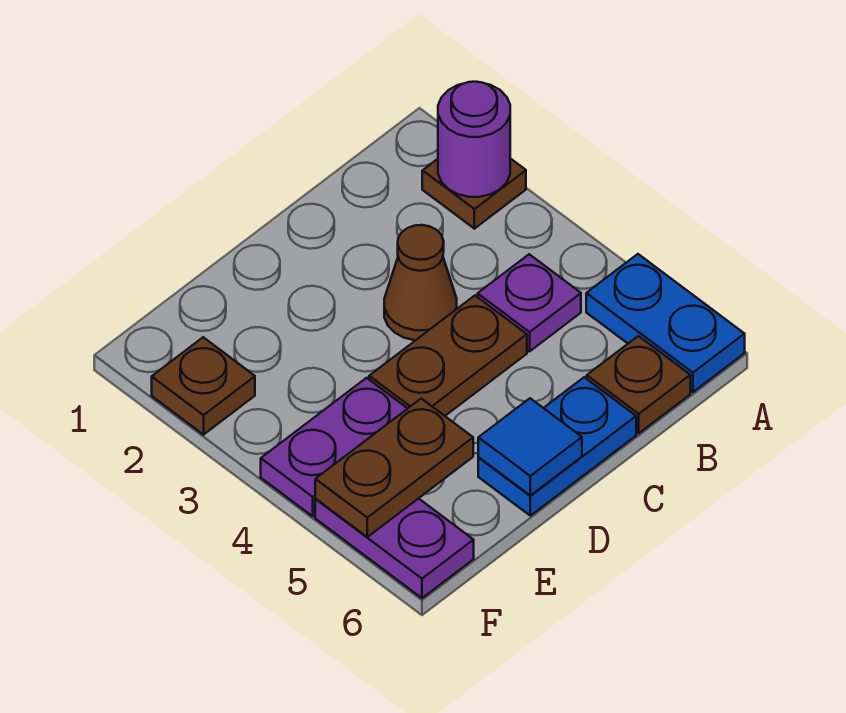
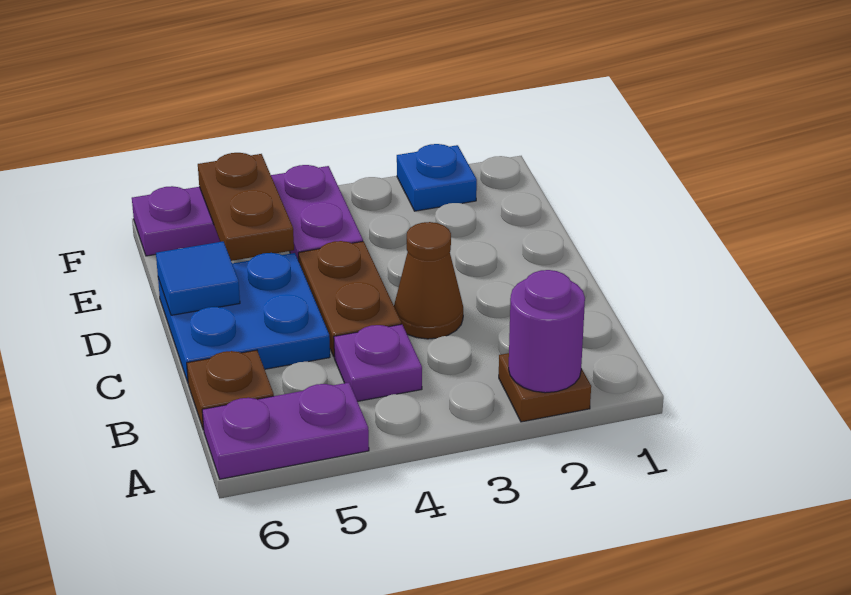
blue 1x2 plate [586,254,745,392] -> purple 1x2 plate [202,383,369,479]
blue 1x2 plate [478,377,636,516] -> blue 2x2 plate [158,253,330,382]
brown 1x1 plate [152,337,255,435] -> blue 1x1 plate [397,144,477,211]

